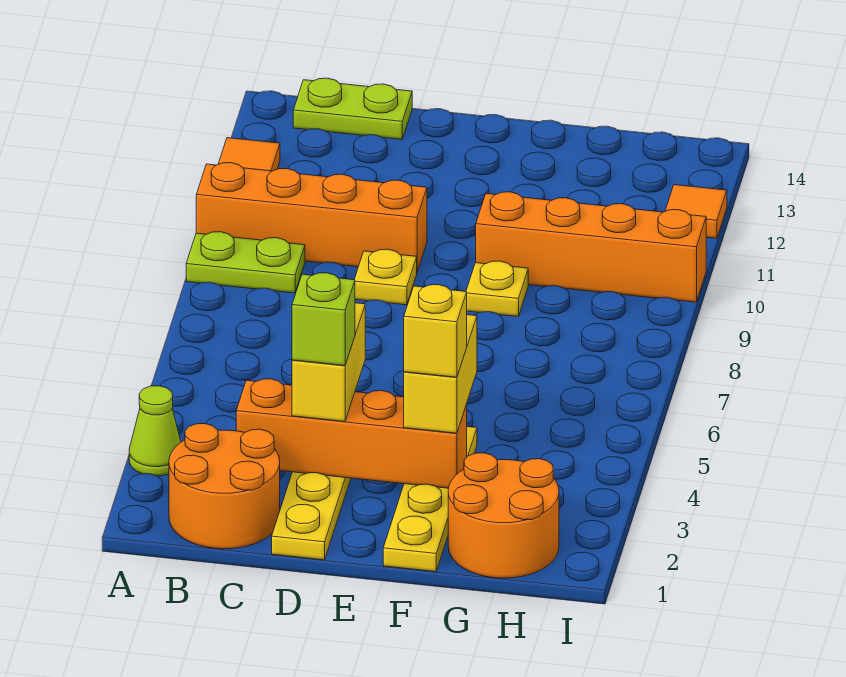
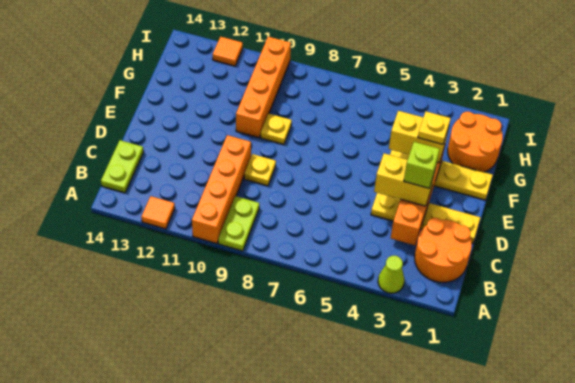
yellow 1x1 brick [404,285,467,377] -> yellow 1x1 plate [418,112,451,144]

